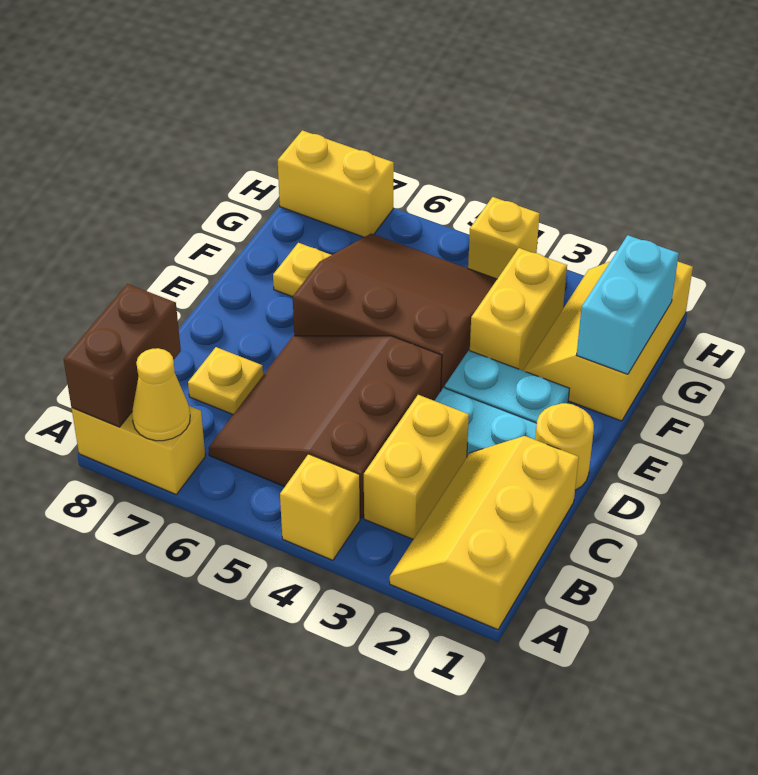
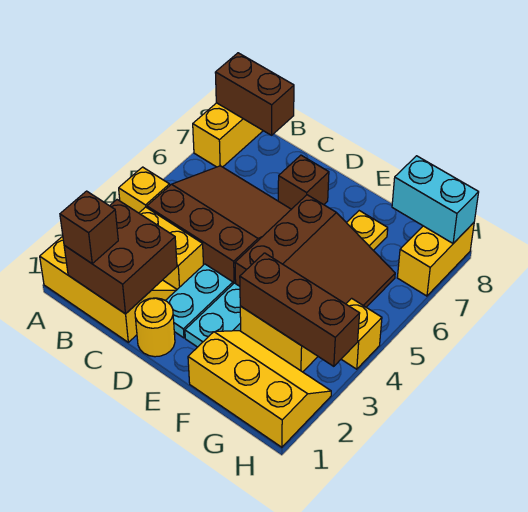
yellow 1x1 cone [132,348,190,441] -> none
none -> brown 2x2 brick [64,200,177,314]
none -> brown 1x1 brick [60,191,118,263]
yellow 1x1 plate [188,347,263,414] -> none
none -> brown 1x1 brick [278,155,329,209]
cyan 1x2 brick [577,235,679,374] -> cyan 1x2 brick moved to [392,156,479,243]
none -> brown 1x3 brick [240,253,360,366]

